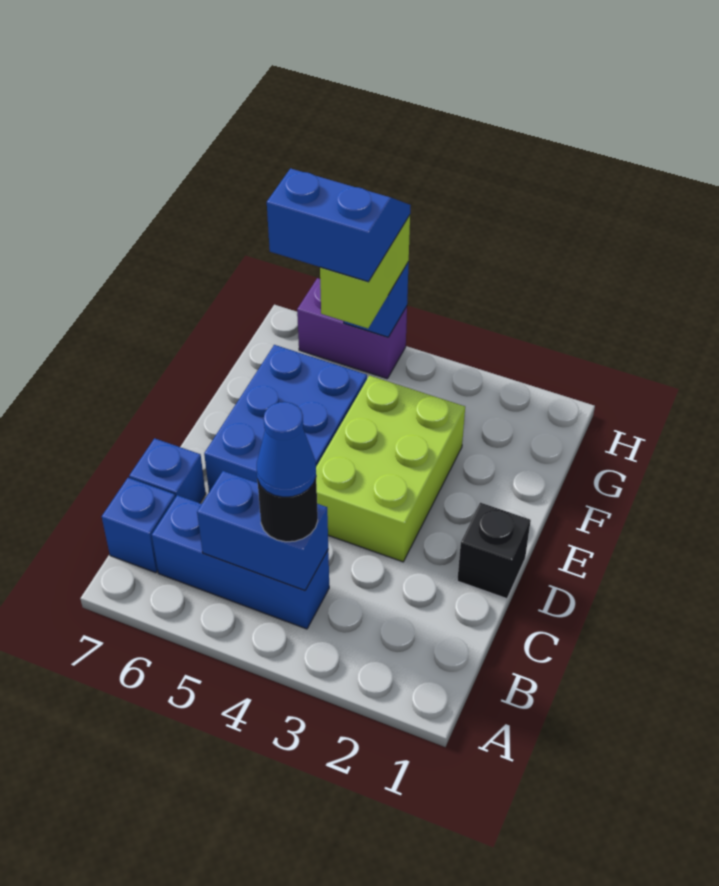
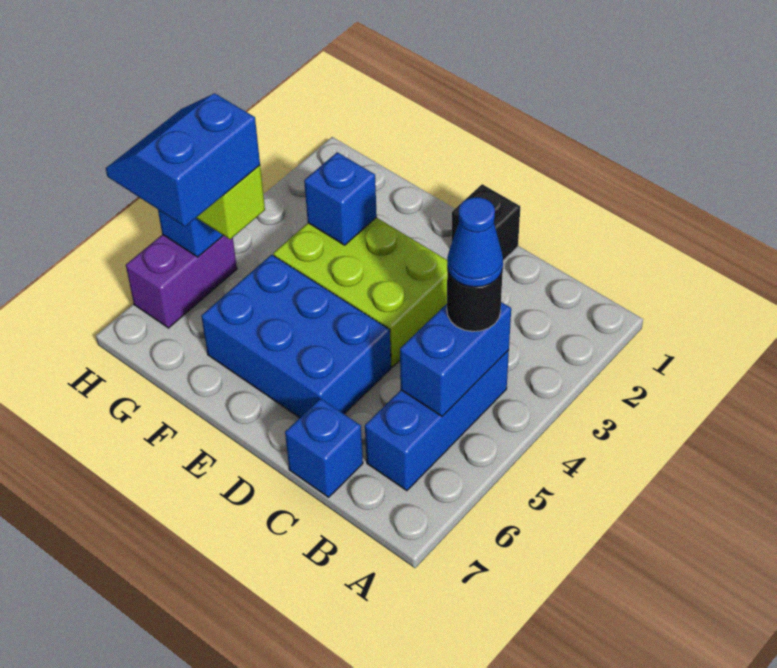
blue 1x1 brick [102,478,175,573] -> blue 1x1 brick moved to [304,152,377,245]

